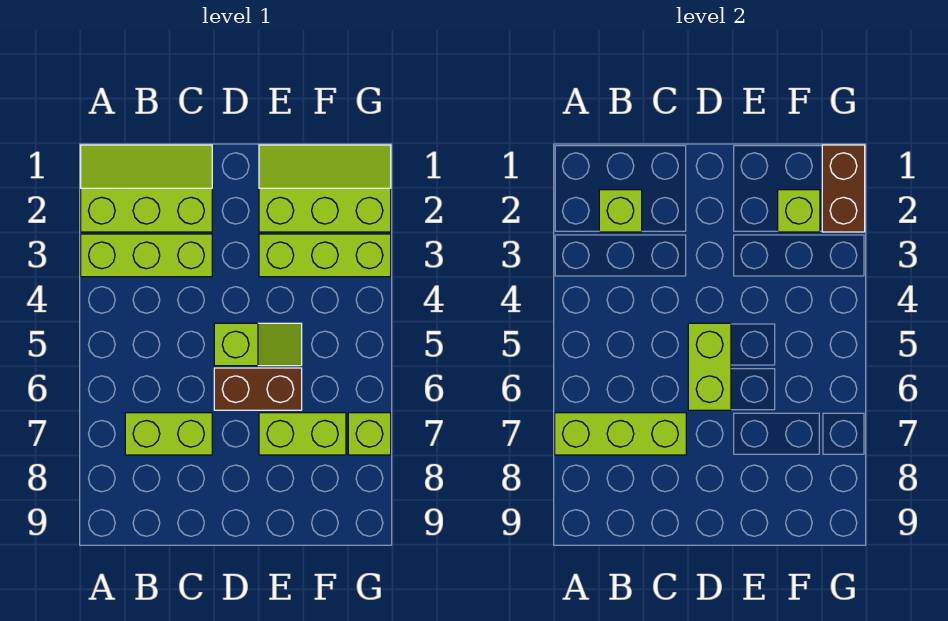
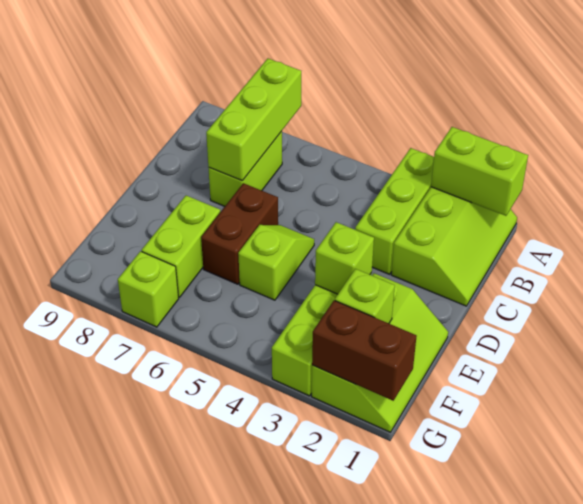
lime 1x1 brick [599,190,642,232] -> lime 1x1 brick moved to [315,222,374,294]
lime 1x2 slope [214,323,302,366] -> lime 1x2 slope turned to [238,225,314,300]
lime 1x2 brick [688,323,731,410] -> lime 1x2 brick moved to [431,127,528,216]

